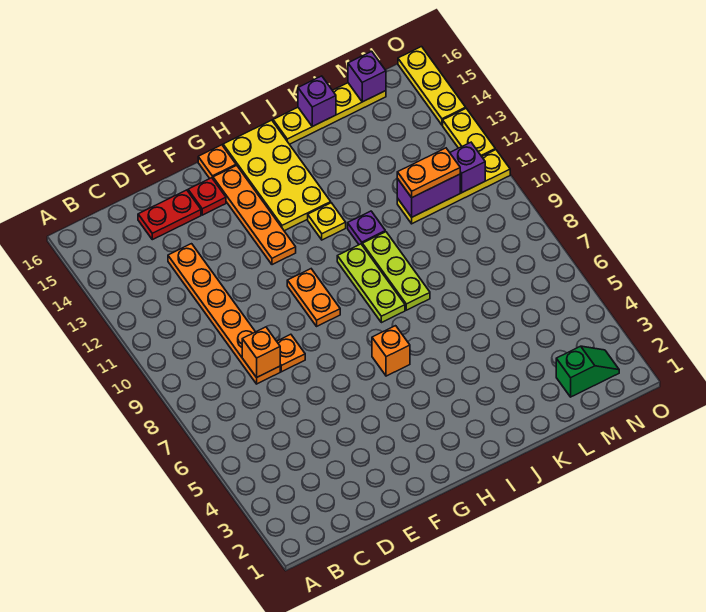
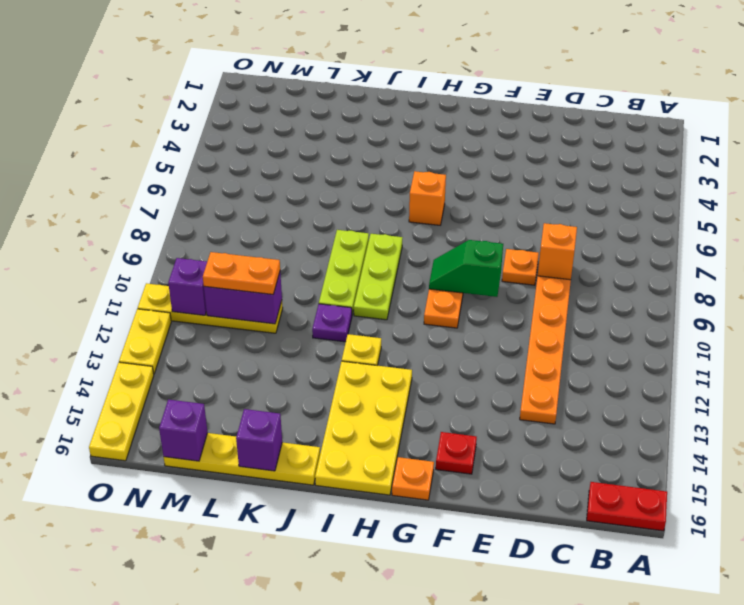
red 1x2 plate [138,190,201,240] -> red 1x2 plate moved to [587,482,667,531]
orange 1x4 plate [213,165,296,265] -> none
green 1x2 slope [556,346,619,397] -> green 1x2 slope moved to [429,240,503,297]

